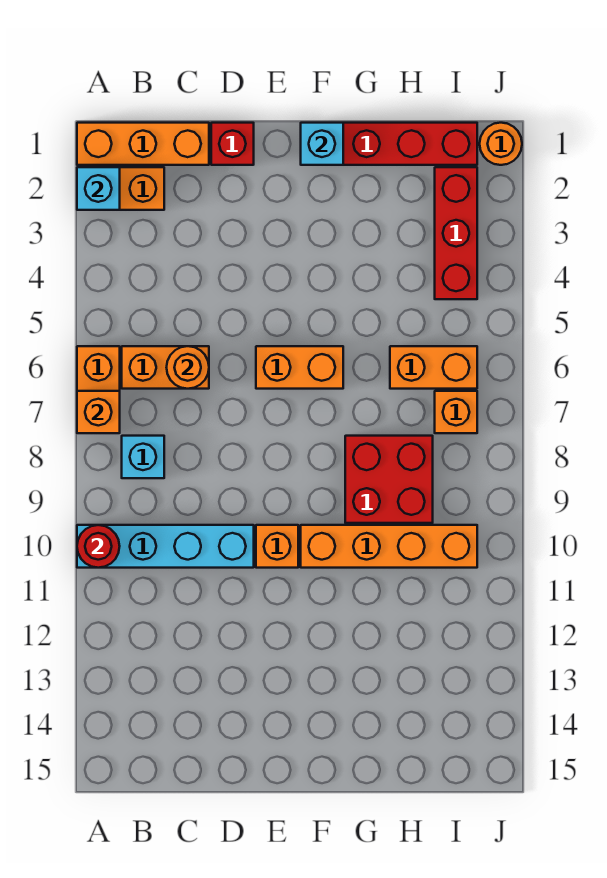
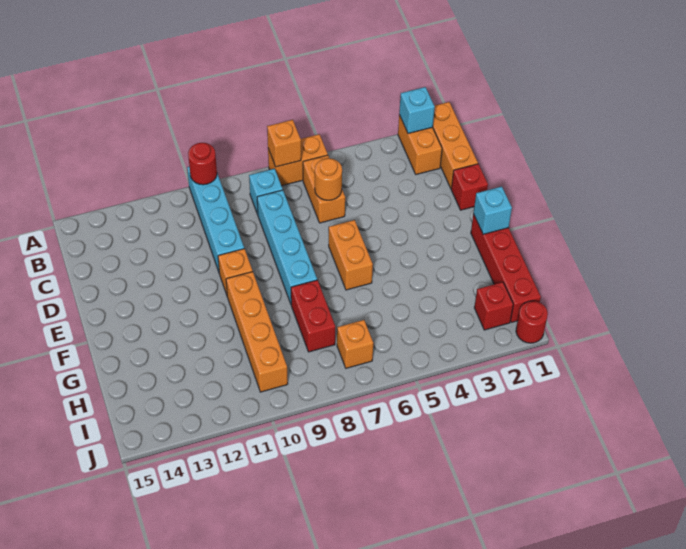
none -> cyan 1x4 brick [257,190,317,304]
red 2x2 brick [345,436,433,523] -> red 1x2 brick [291,280,335,352]
orange 1x2 brick [390,346,477,389] -> none
red 1x3 brick [435,167,477,299] -> red 1x1 brick [474,282,513,330]
orange 1x1 round brick [480,123,522,165] -> red 1x1 round brick [516,301,548,343]

